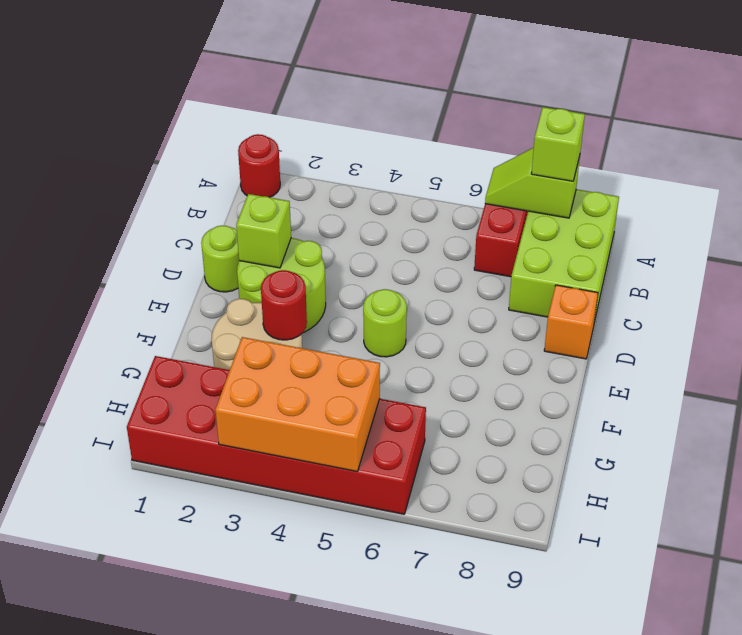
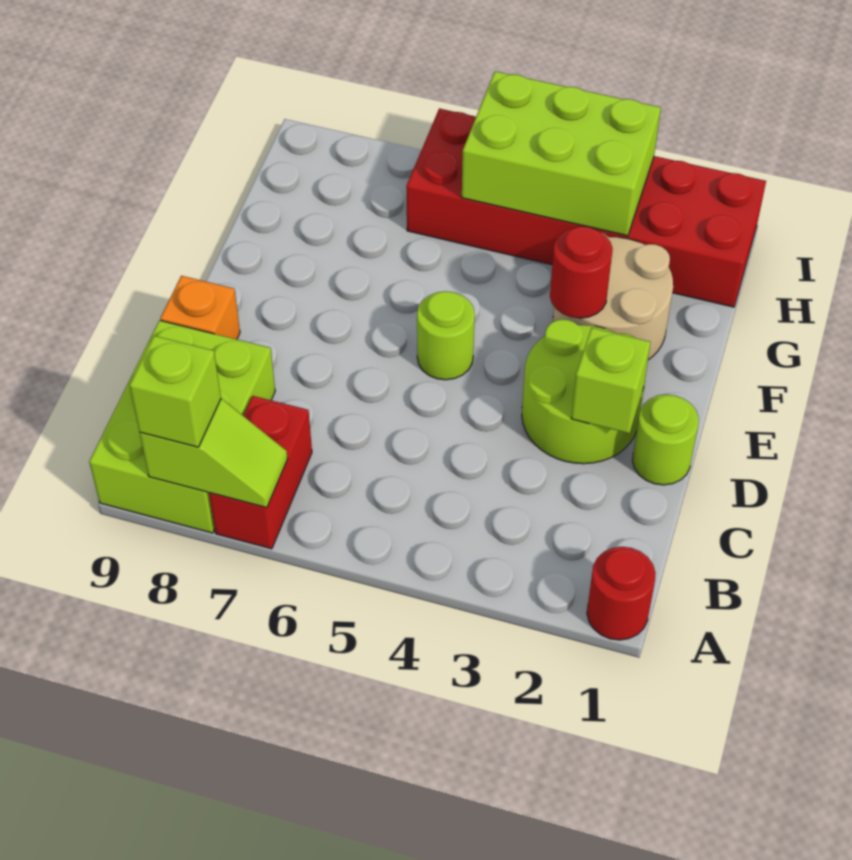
orange 2x3 brick [215,337,380,472] -> lime 2x3 brick [462,71,661,236]

